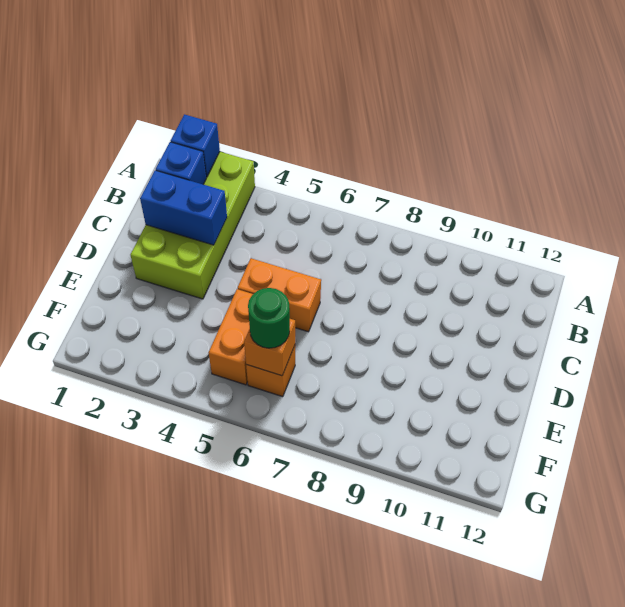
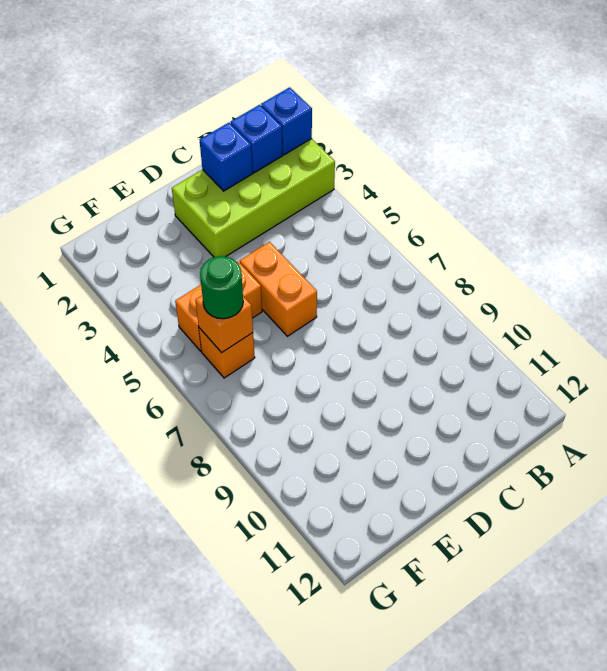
blue 1x2 brick [140,170,227,245] -> blue 1x1 brick [200,123,253,191]

